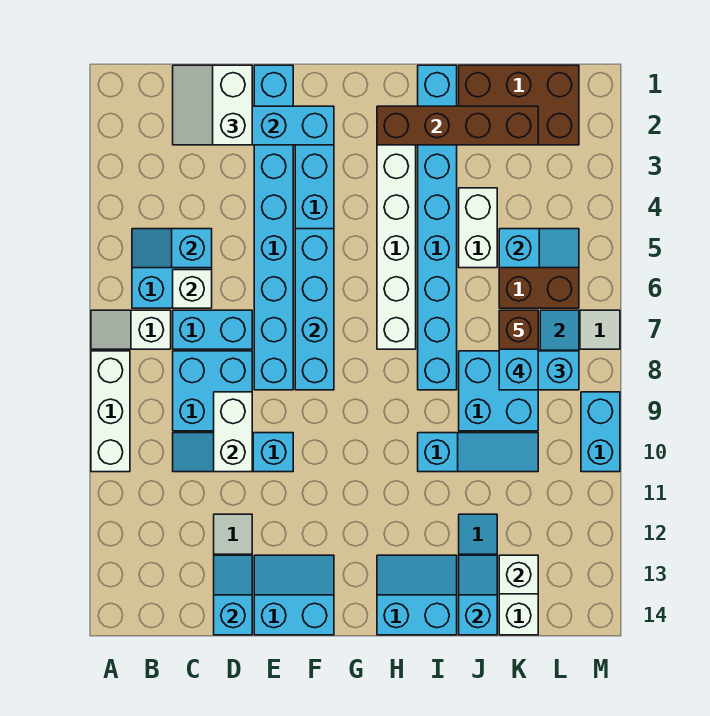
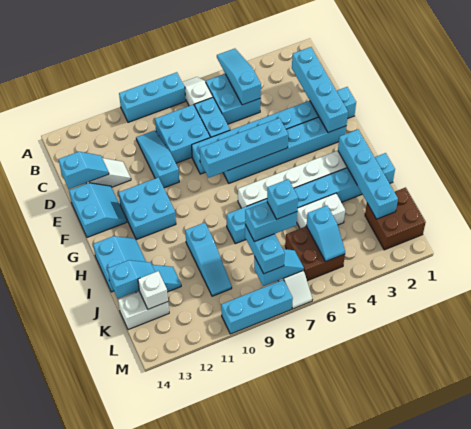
white 1x3 brick [91,351,130,472] -> cyan 1x3 brick [119,72,186,122]
cyan 1x2 slope [132,229,212,268] -> cyan 1x3 slope [217,49,261,105]
white 2x2 slope [173,65,252,145] -> none
white 1x1 brick [173,270,212,308] -> none
white 1x2 brick [214,392,252,472] -> none
brown 1x4 brick [377,106,538,145] -> cyan 1x4 brick [338,130,398,219]
brown 2x3 brick [459,65,579,145] -> brown 2x2 brick [365,187,426,250]
cyan 2x2 brick [459,351,538,431] -> cyan 2x2 brick moved to [119,177,176,240]
brown 1x1 brick [499,310,538,349] -> cyan 1x1 brick [267,179,298,219]
cyan 1x2 brick [581,392,620,472] -> cyan 1x3 brick [221,280,293,334]

